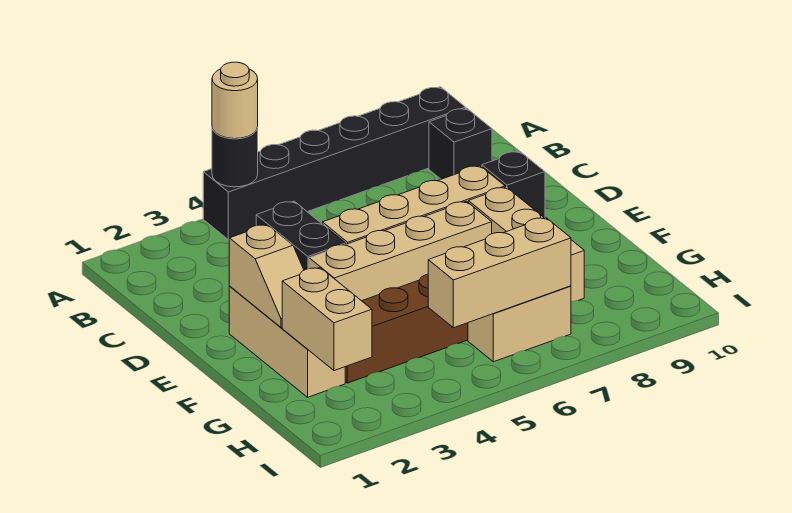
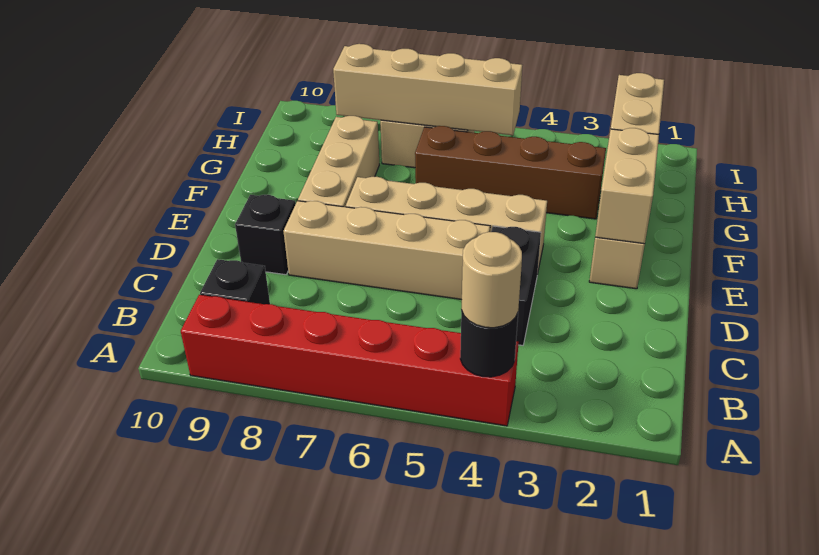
black 1x6 brick [203,87,466,240] -> red 1x6 brick [181,295,519,426]
tan 1x2 slope [229,224,304,328] -> tan 1x2 brick [595,128,659,244]
tan 1x3 brick [428,218,571,328] -> tan 1x4 brick [333,44,522,135]

